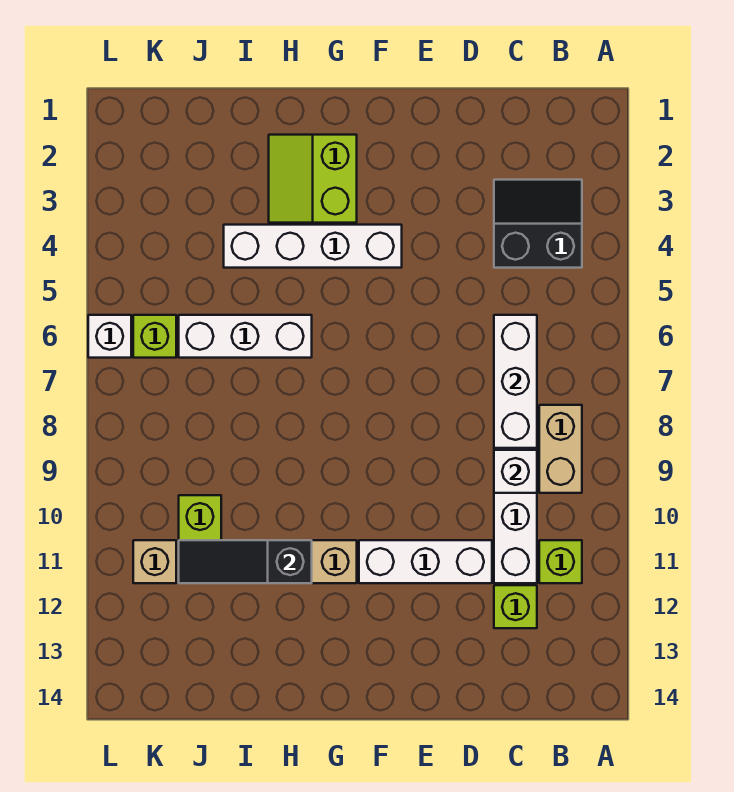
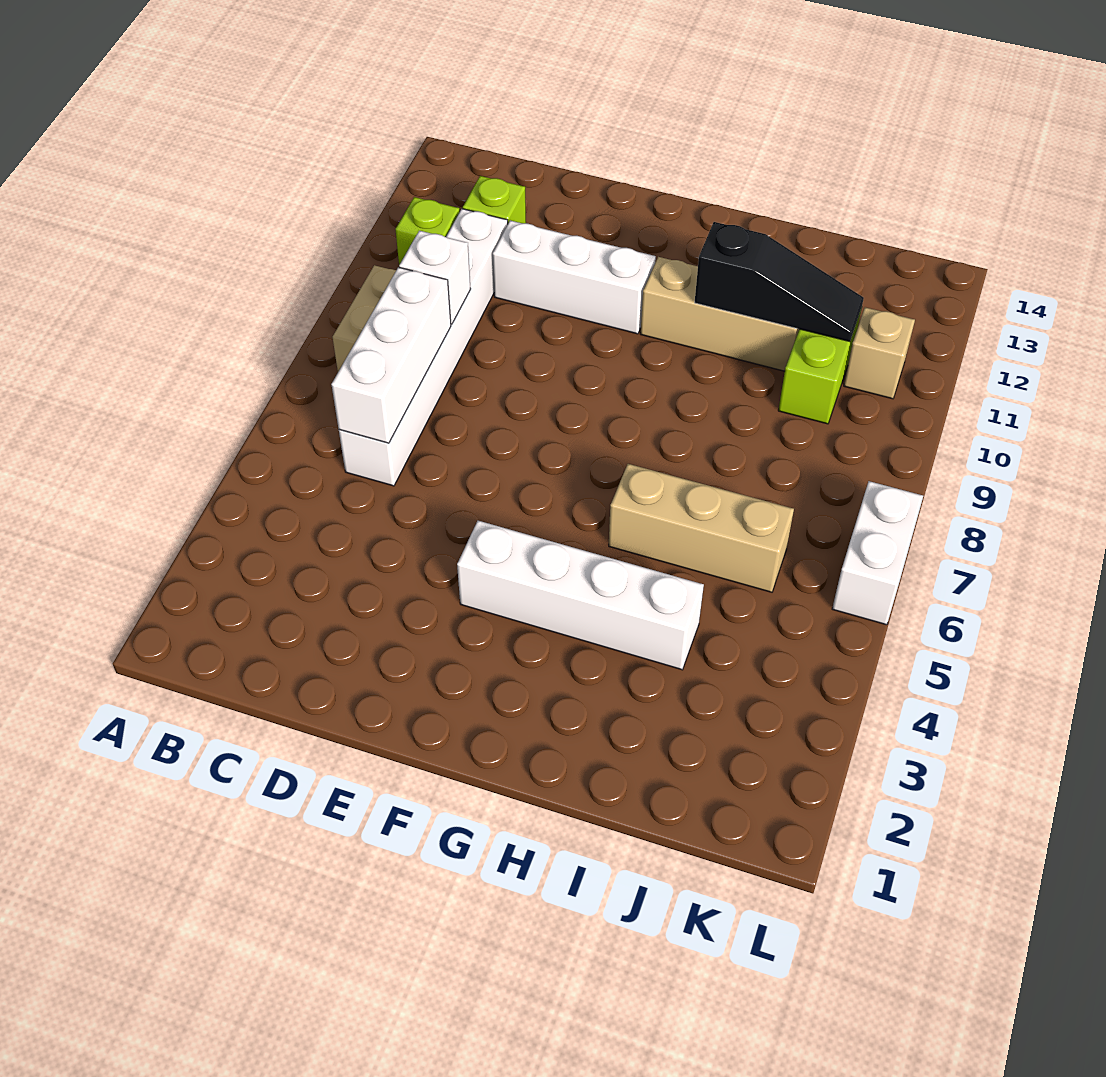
black 2x2 slope [494,180,582,268] -> none
lime 2x2 slope [269,135,357,223] -> none
white 1x3 brick [179,315,312,358] -> tan 1x3 brick [609,464,794,592]
lime 1x1 brick [133,315,176,358] -> none
white 1x1 brick [88,315,131,358] -> white 1x2 brick [832,481,923,625]

